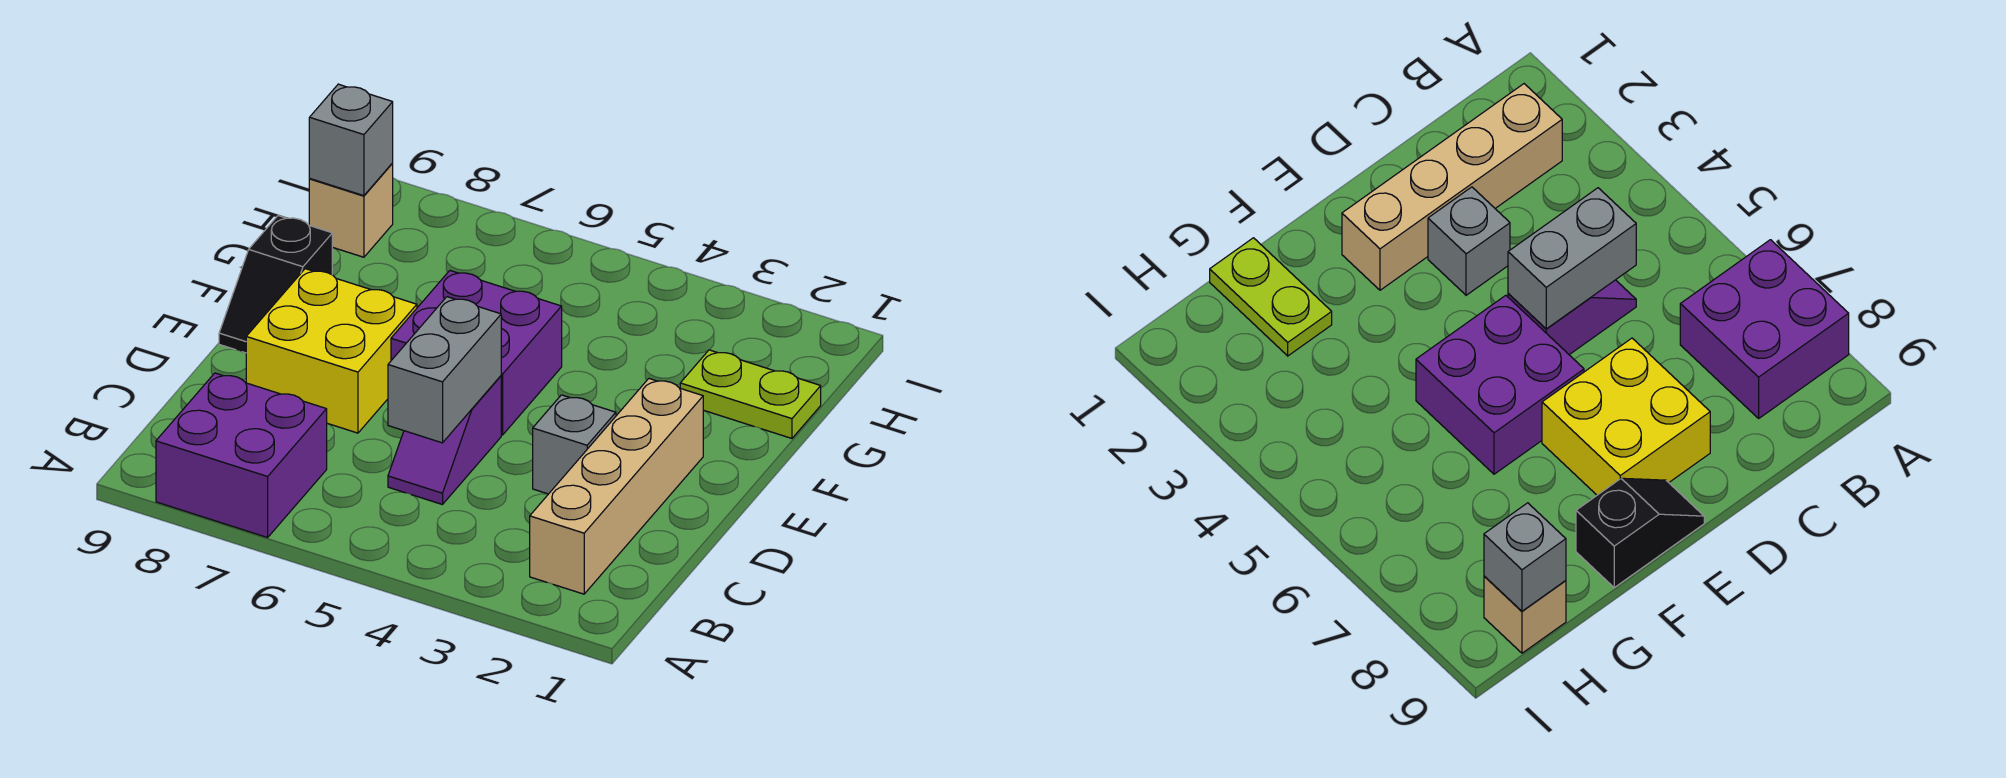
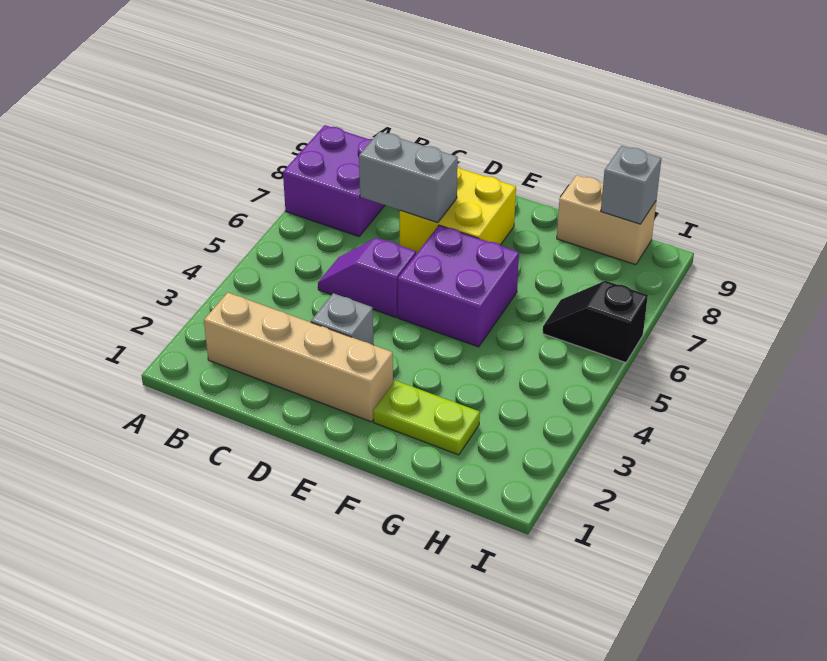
grey 1x2 brick [388,297,501,443] -> grey 1x2 brick moved to [359,132,458,223]
black 1x2 slope [219,216,332,353] -> black 1x2 slope moved to [543,281,648,363]
lime 1x2 plate [680,350,821,438] -> lime 1x2 plate turned to [374,380,480,455]
tan 1x1 brick [309,164,393,257] -> tan 1x2 brick [557,175,656,265]

